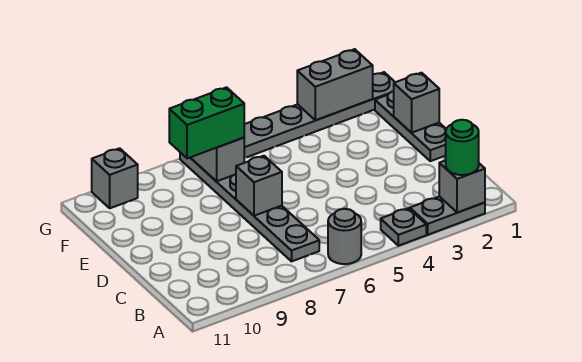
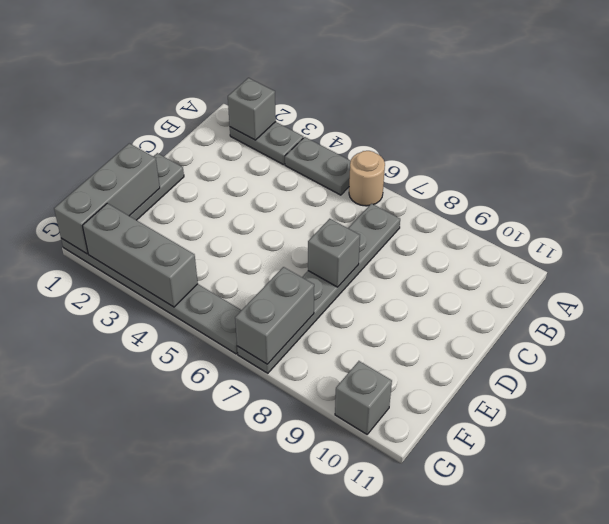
green 1x1 round brick [446,120,479,175] -> none
grey 1x1 plate [381,208,426,246] -> grey 1x2 plate [285,137,351,195]
grey 1x1 round brick [328,209,361,264] -> tan 1x1 round brick [349,151,385,206]
grey 1x1 brick [394,73,439,133] -> grey 1x3 brick [54,143,160,254]
green 1x2 brick [169,87,244,158] -> none
grey 1x2 brick [297,49,373,120] -> grey 1x3 brick [83,203,198,307]

